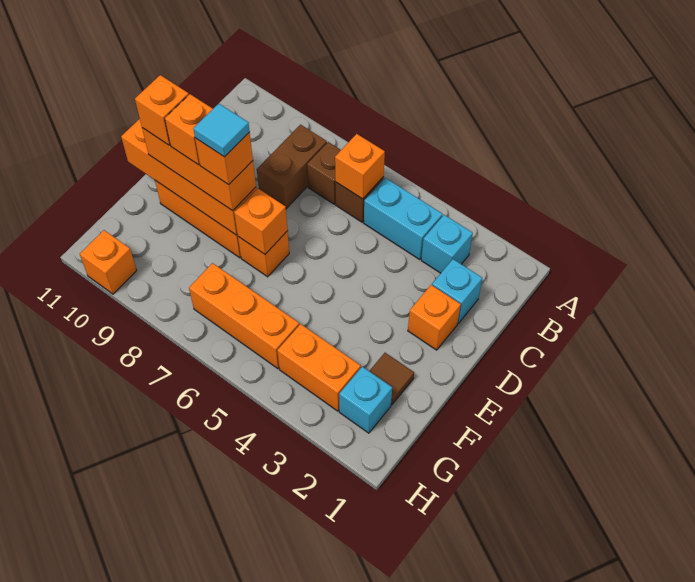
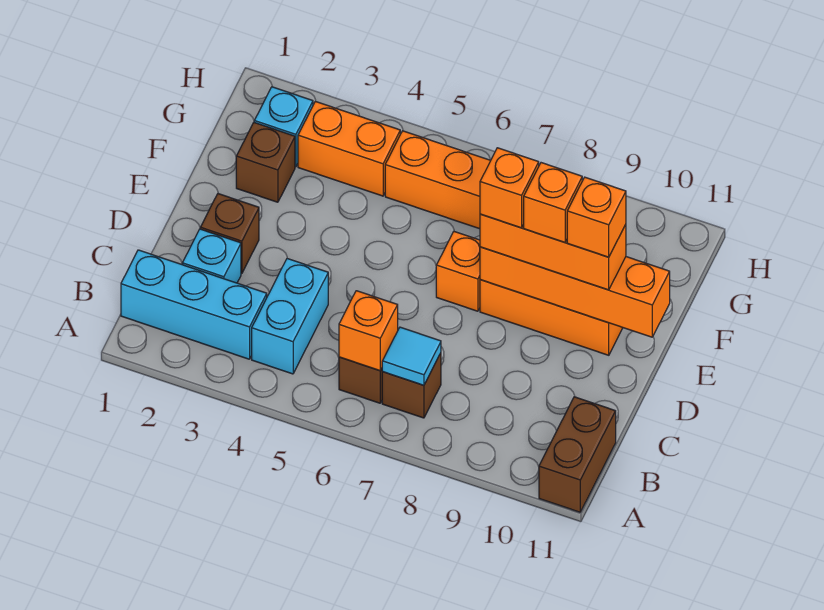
cyan 1x1 brick [421,215,473,273] -> cyan 1x3 brick [121,250,267,359]
cyan 1x2 brick [364,178,442,260] -> cyan 1x2 brick turned to [252,259,328,374]
brown 1x2 brick [257,125,327,209] -> brown 1x2 brick moved to [539,397,616,512]
orange 1x1 brick [408,285,461,350] -> brown 1x1 brick [200,194,259,273]
orange 1x1 brick [234,188,288,254] -> none
cyan 1x1 tile [193,104,250,157] -> cyan 1x1 tile moved to [382,327,441,385]
brown 1x1 tile [370,353,414,405] -> brown 1x1 brick [236,123,295,202]
orange 1x1 brick [80,230,137,294] -> none

